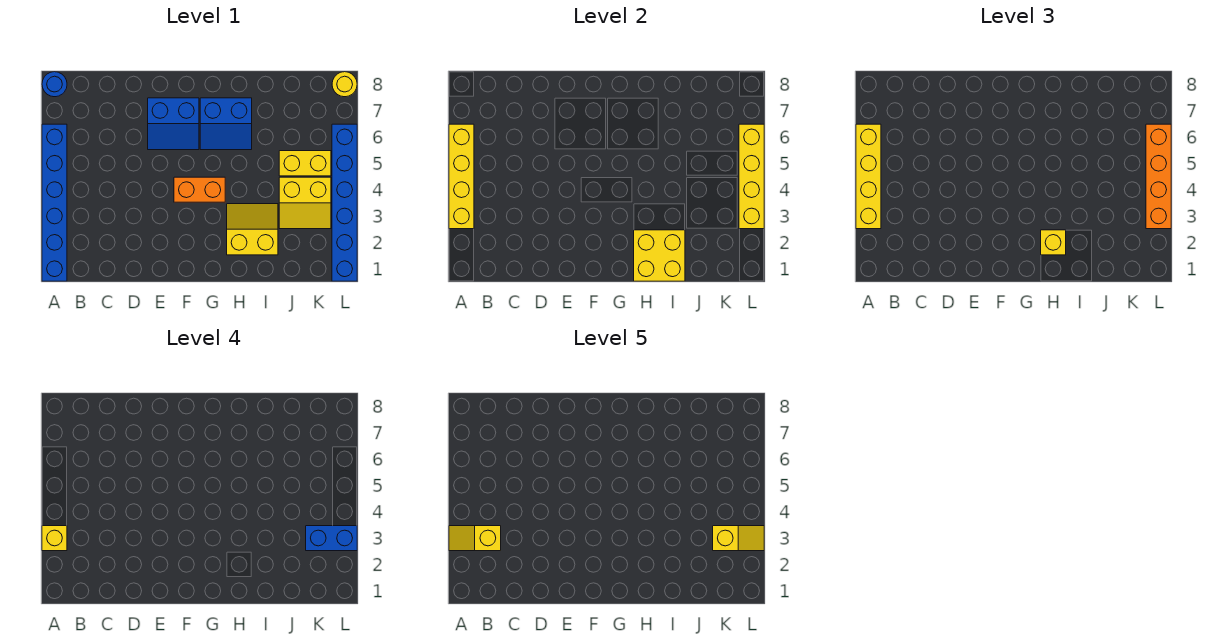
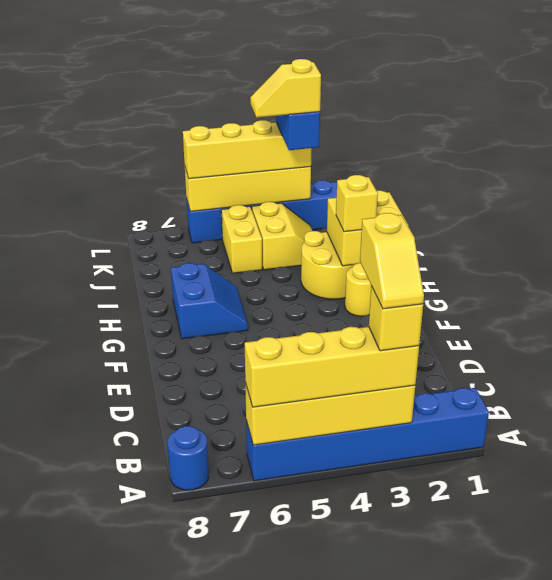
blue 2x2 slope [148,98,199,150] -> none
orange 1x2 brick [174,177,225,202] -> none
yellow 2x2 slope [227,204,278,255] -> yellow 2x2 round brick [301,231,354,299]
yellow 1x2 slope [713,526,764,551] -> yellow 1x2 slope turned to [250,59,321,117]
orange 1x4 brick [1146,124,1171,229] -> yellow 1x4 brick [183,120,312,179]
yellow 1x1 round brick [332,72,357,97] -> yellow 1x1 round brick moved to [345,263,371,316]

